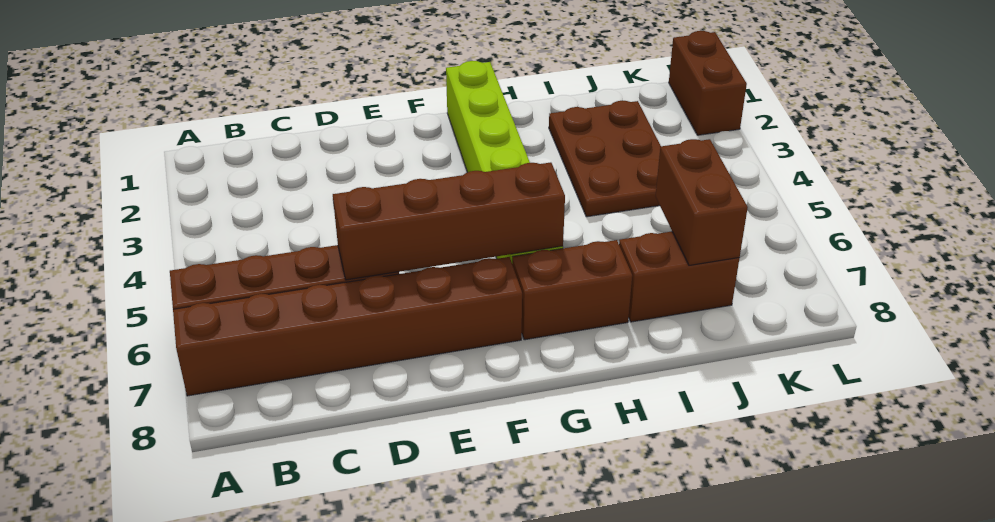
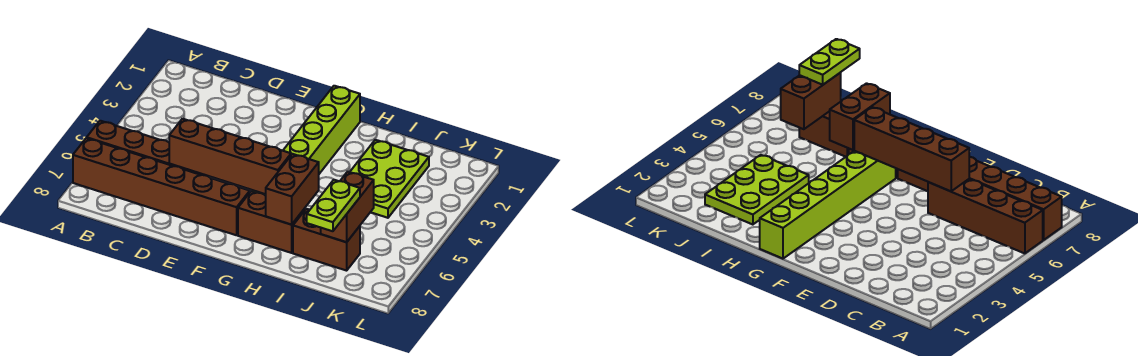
brown 2x3 plate [549,101,661,217] -> lime 2x3 plate [350,140,429,218]
none -> lime 1x2 plate [307,180,360,231]
brown 1x2 brick [669,31,747,135] -> brown 1x2 brick moved to [265,154,319,225]

